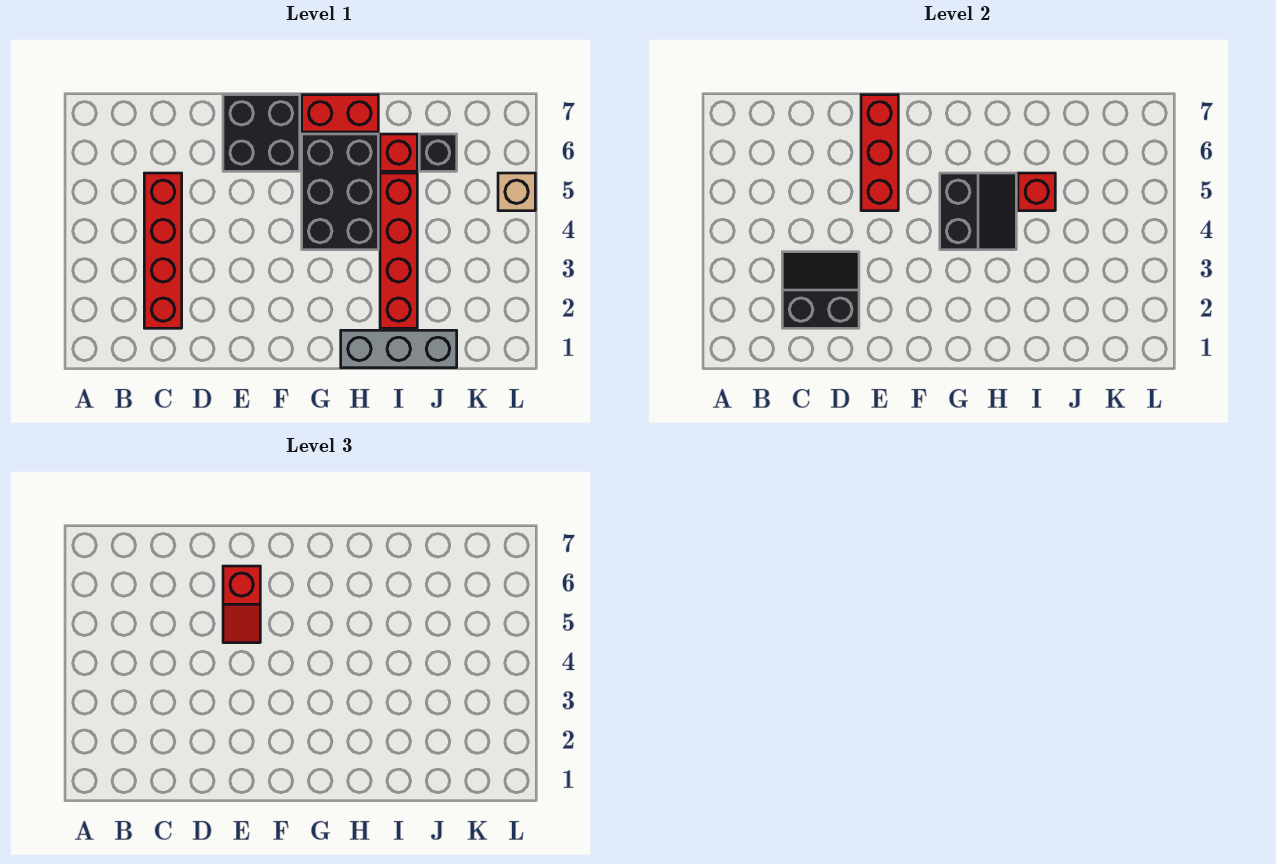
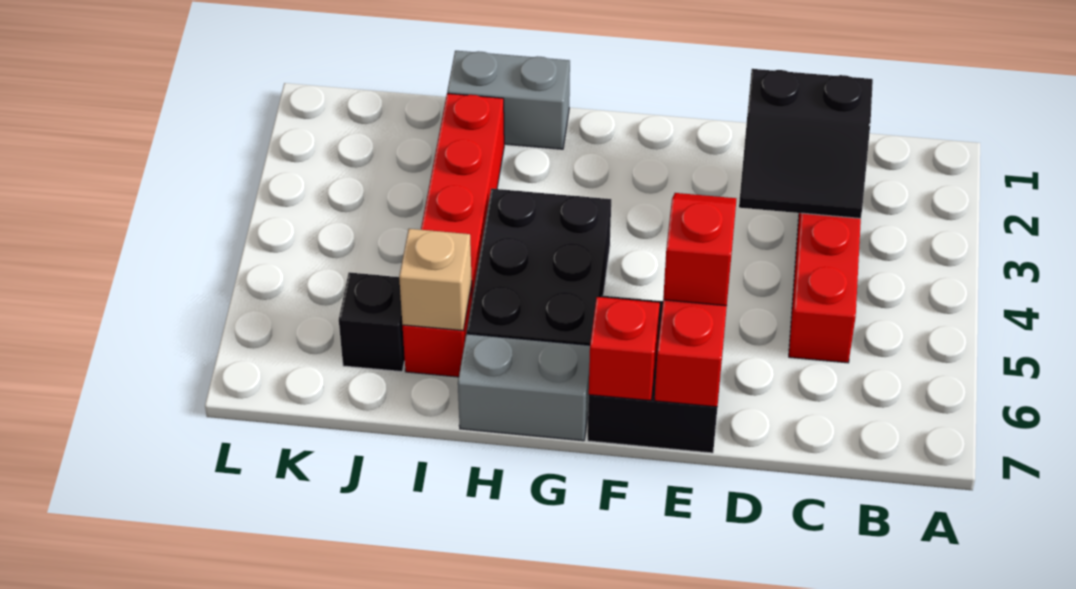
black 2x2 slope [940,173,1016,250] -> none
red 1x2 brick [302,95,378,132] -> grey 1x2 brick [458,334,590,441]
grey 1x3 brick [341,330,457,368] -> grey 1x2 brick [447,51,570,149]
red 1x1 brick [1018,173,1055,211] -> red 1x1 brick moved to [589,297,660,401]
tan 1x1 brick [498,173,535,211] -> tan 1x1 brick moved to [399,229,472,331]

